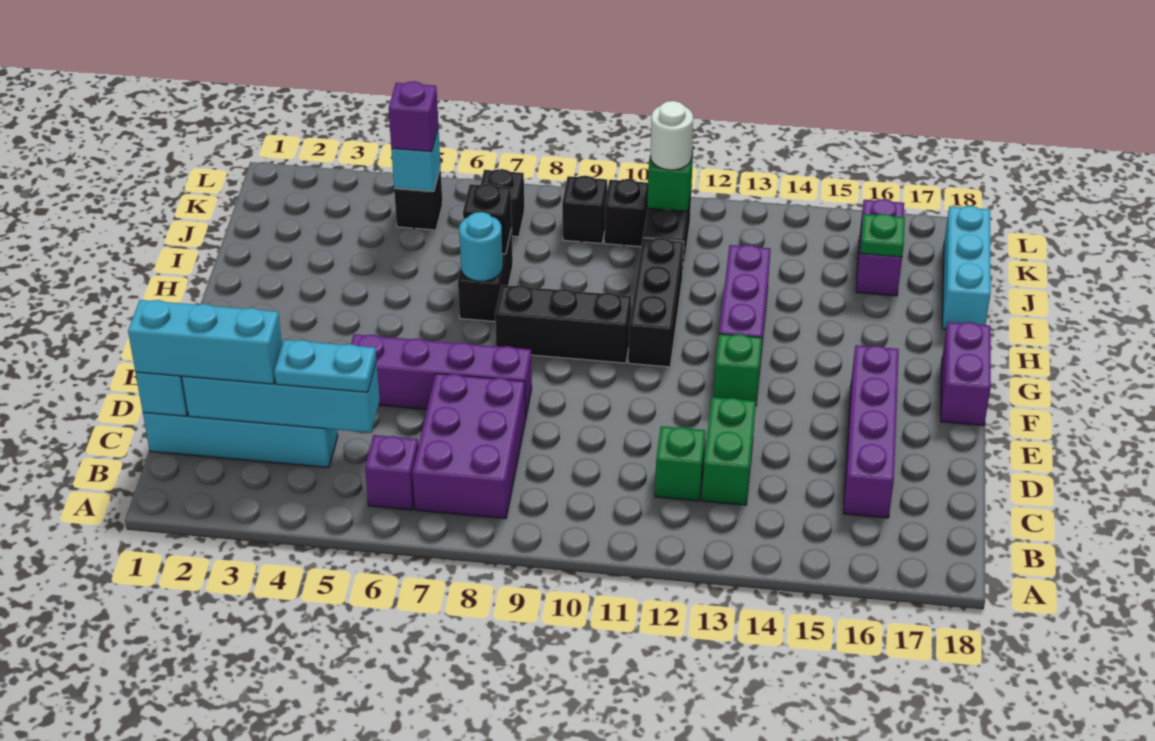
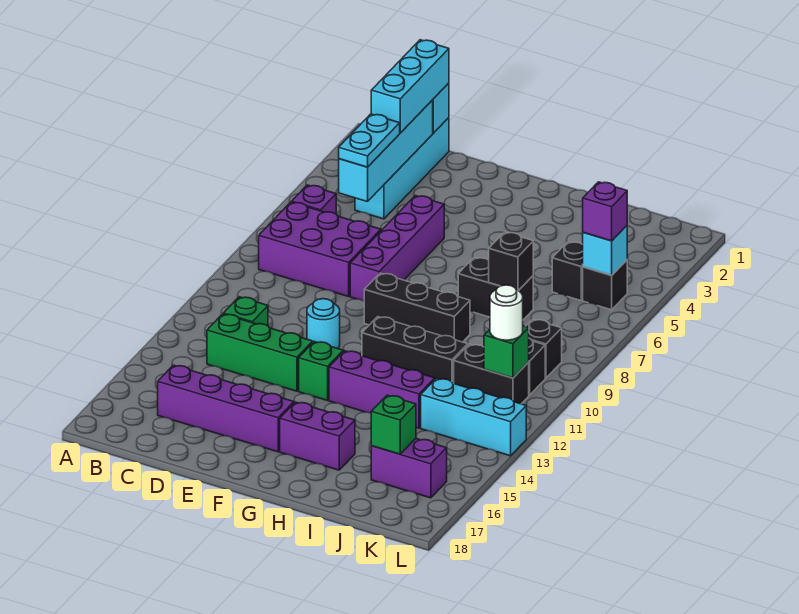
green 1x2 brick [702,397,756,505] -> green 1x3 brick [207,314,313,391]
purple 1x2 brick [941,322,991,426] -> purple 1x2 brick moved to [280,402,355,470]
black 1x3 brick [495,285,631,363] -> black 1x3 brick turned to [364,273,470,342]
cyan 1x1 round brick [459,212,503,281] -> cyan 1x1 round brick moved to [307,299,340,349]
cyan 1x3 brick [942,206,991,329] -> cyan 1x3 brick moved to [421,378,526,456]
green 1x1 plate [860,214,905,257] -> green 1x1 brick [371,395,416,454]
black 1x1 brick [481,169,524,237] -> black 1x1 brick moved to [552,242,583,300]

